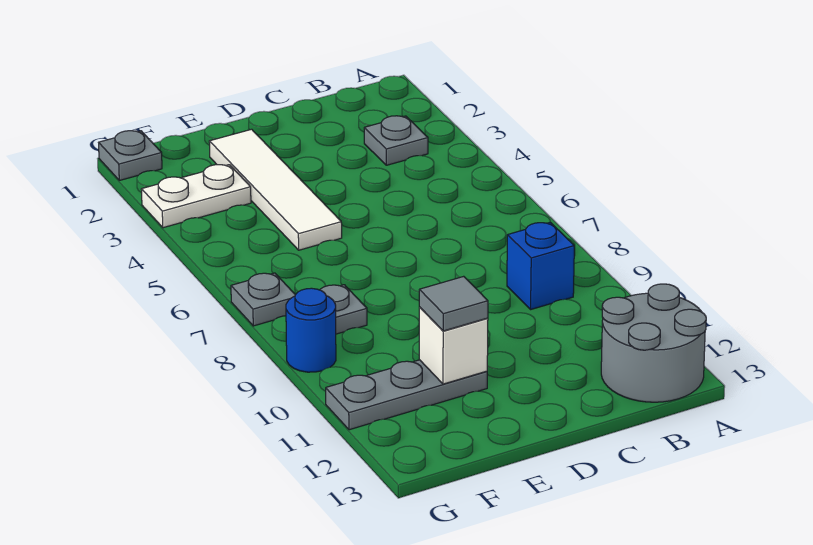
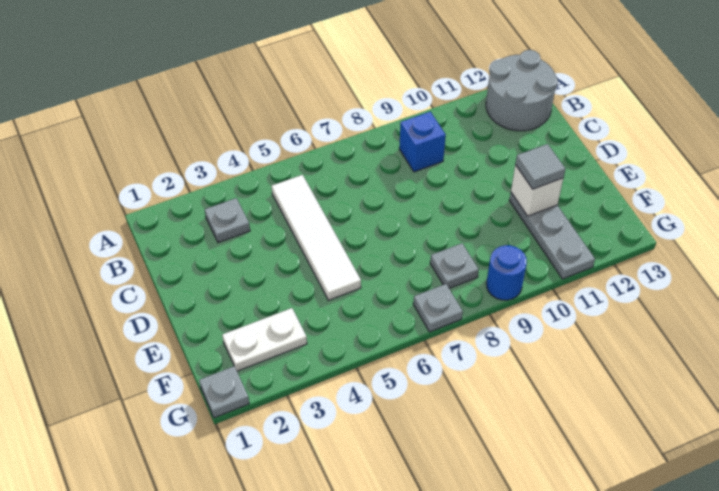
white 1x4 tile [209,129,342,250] -> white 1x4 tile turned to [272,175,361,300]
white 1x2 plate [141,165,251,228] -> white 1x2 plate turned to [222,308,307,371]

